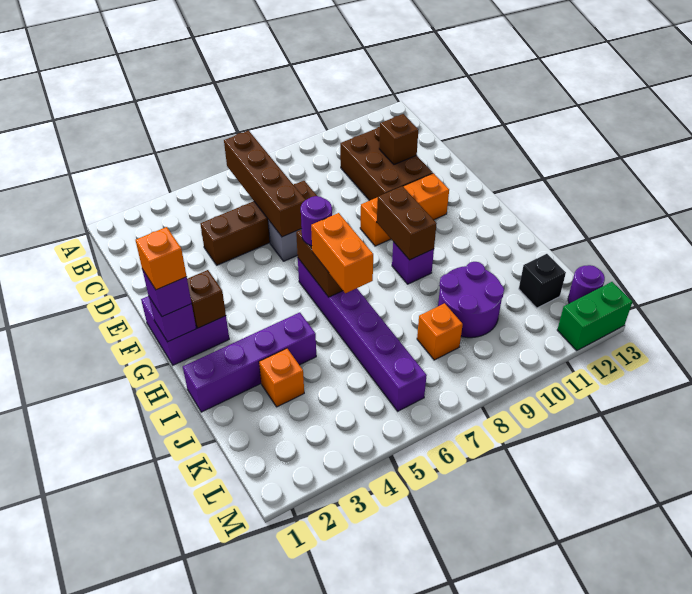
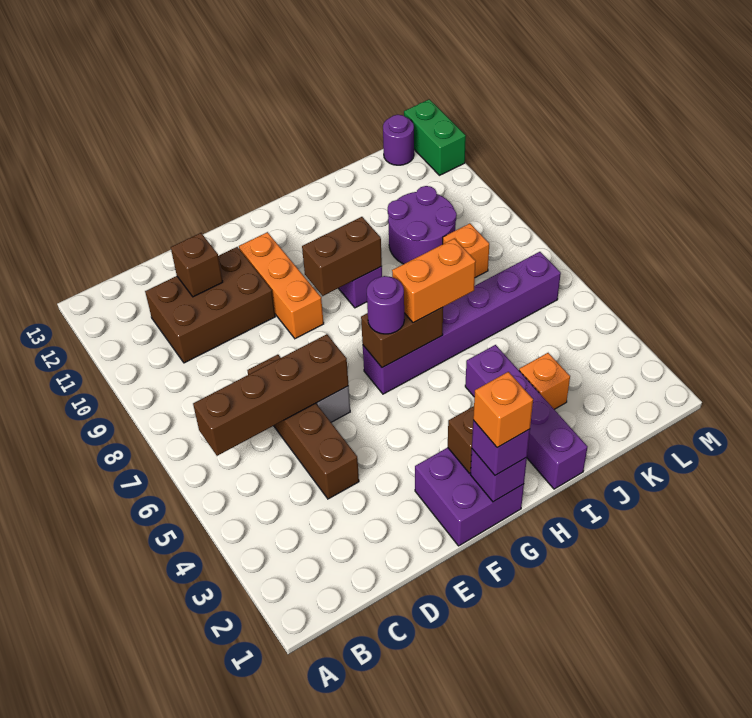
black 1x1 brick [519,254,566,308] -> none

